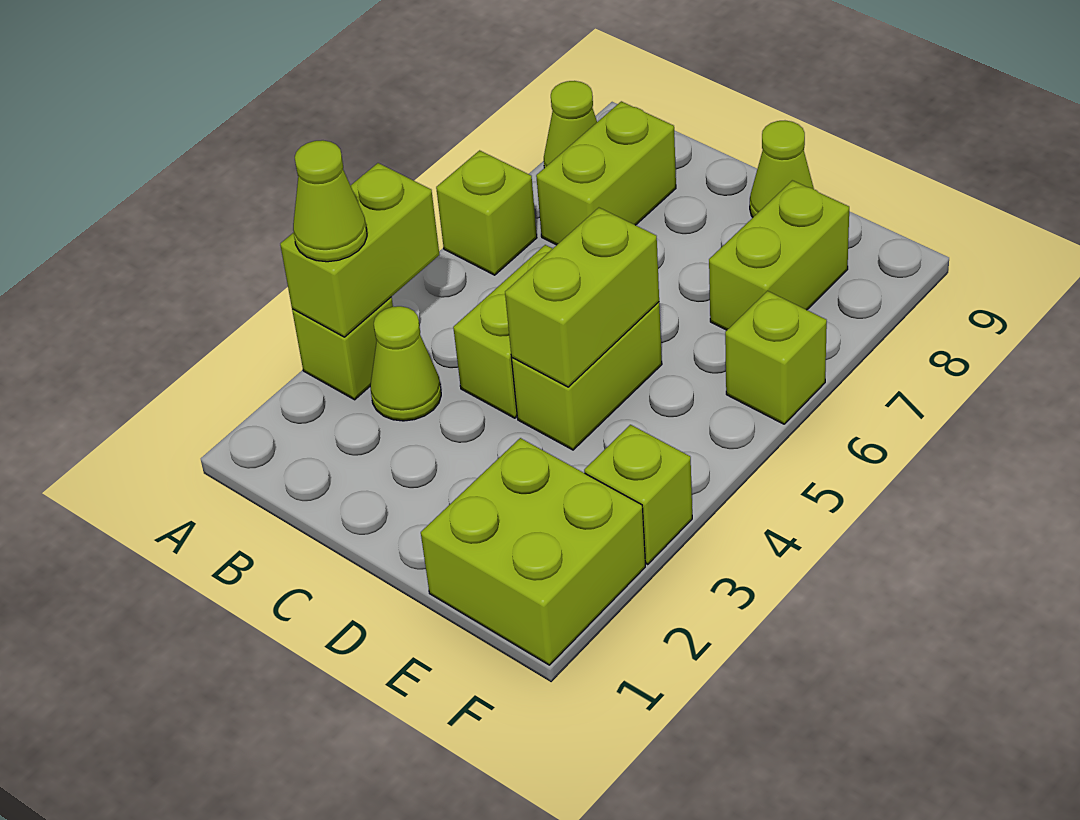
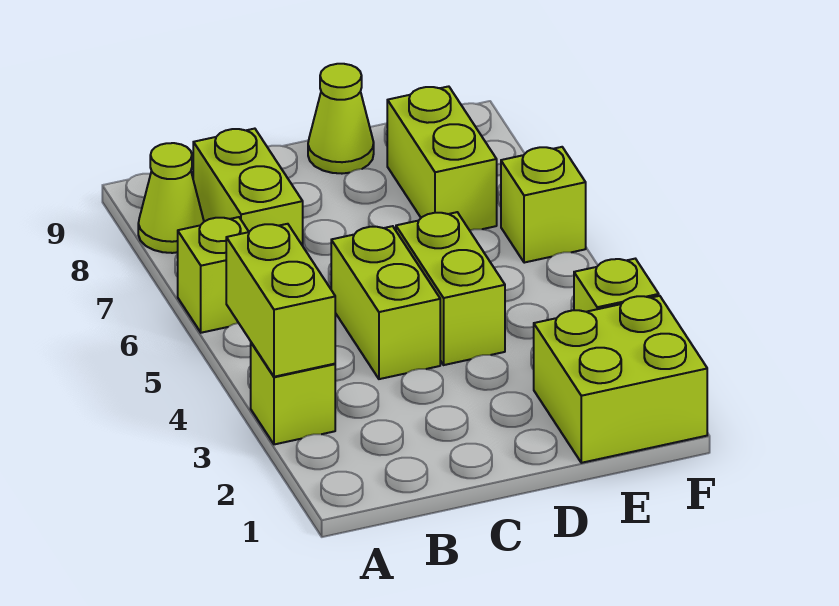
lime 1x1 cone [293,140,367,262] -> none
lime 1x1 cone [370,306,441,421] -> none
lime 1x2 brick [505,208,659,387] -> none

